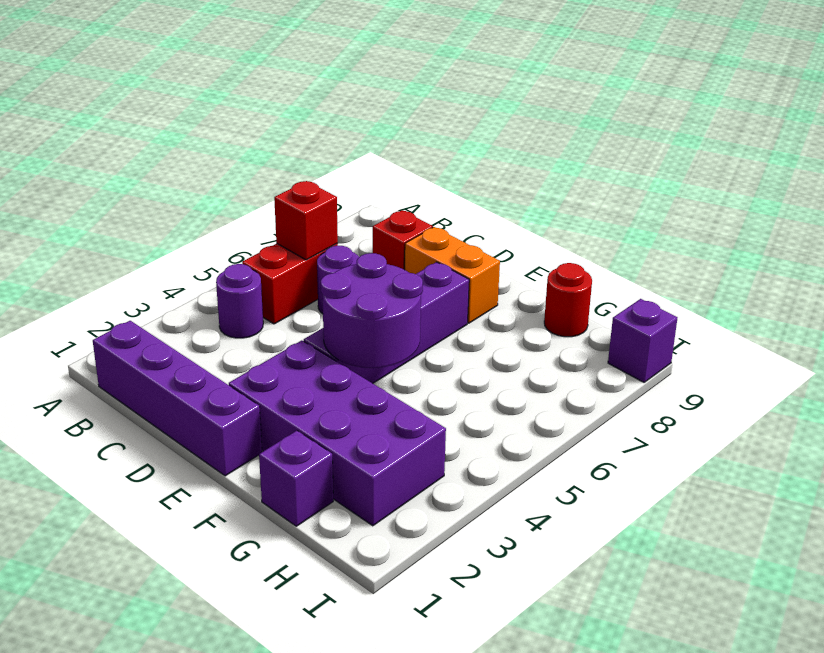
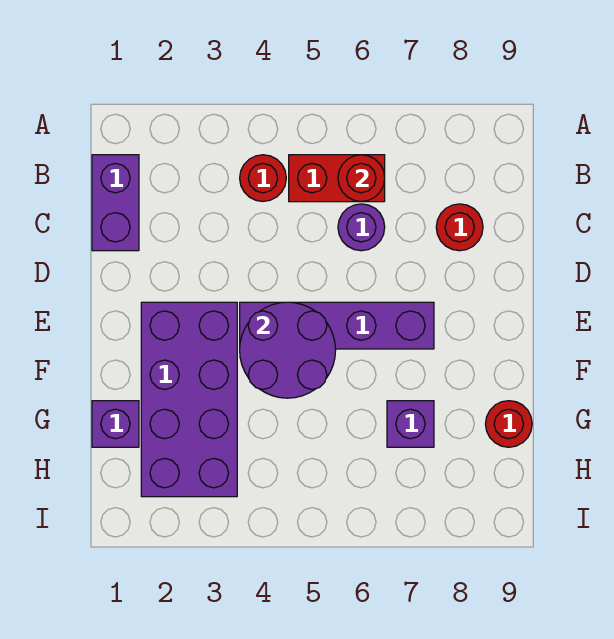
purple 1x4 brick [93,321,262,476] -> purple 1x2 brick [92,155,139,251]
purple 1x1 round brick [216,264,263,338] -> red 1x1 round brick [240,155,286,201]
red 1x1 brick [274,181,338,260] -> red 1x1 round brick [338,155,385,202]
red 1x1 brick [373,210,433,270] -> red 1x1 round brick [436,204,483,251]
orange 1x2 brick [405,227,500,323] -> none
purple 1x1 brick [608,299,677,382] -> purple 1x1 brick moved to [387,401,434,447]

